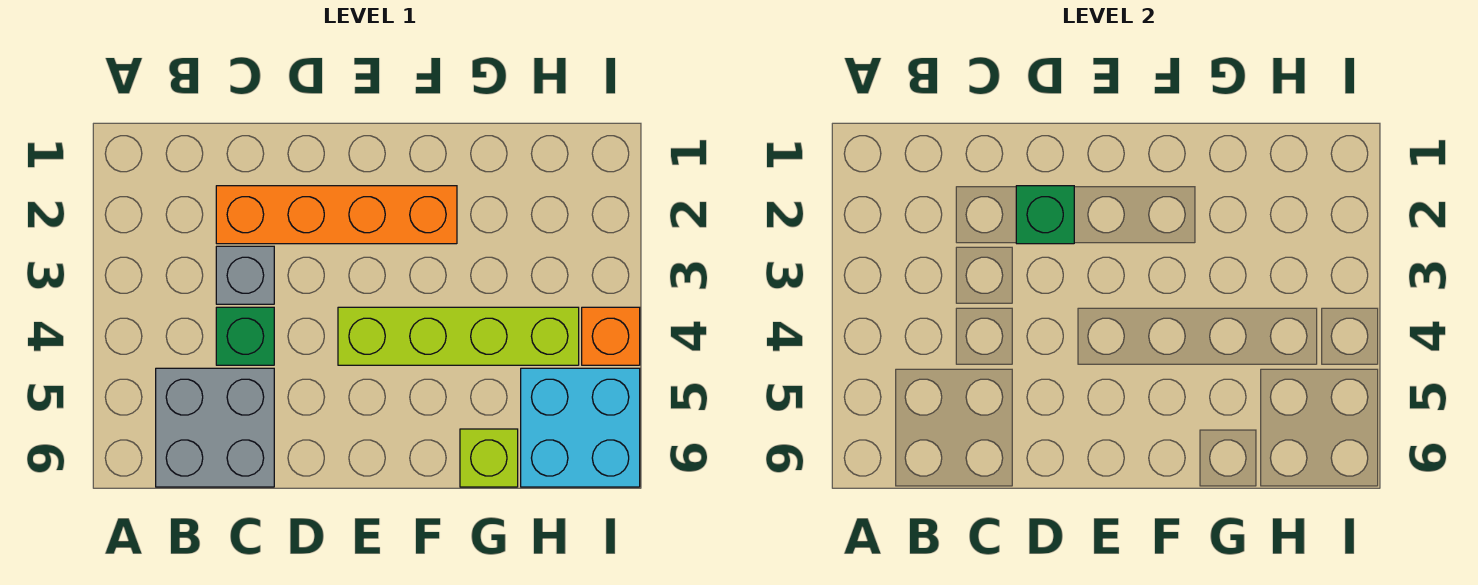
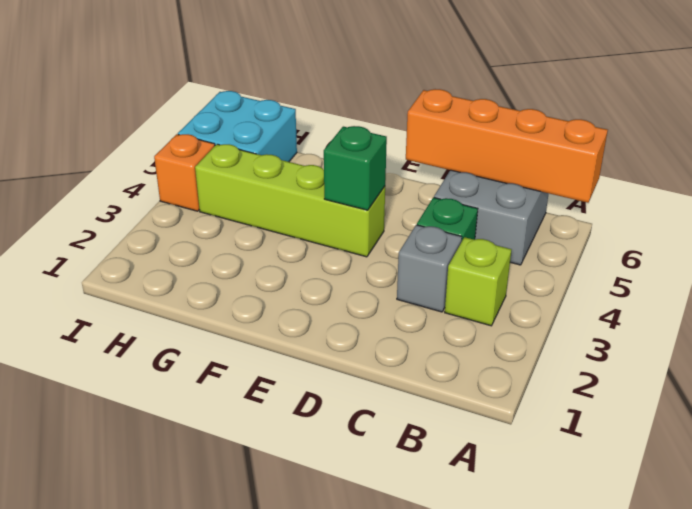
orange 1x4 brick [216,186,457,244] -> orange 1x4 brick moved to [406,89,608,203]
green 1x1 brick [1016,186,1074,244] -> green 1x1 brick moved to [324,126,387,210]
lime 1x1 brick [460,429,518,487] -> lime 1x1 brick moved to [445,237,512,326]

